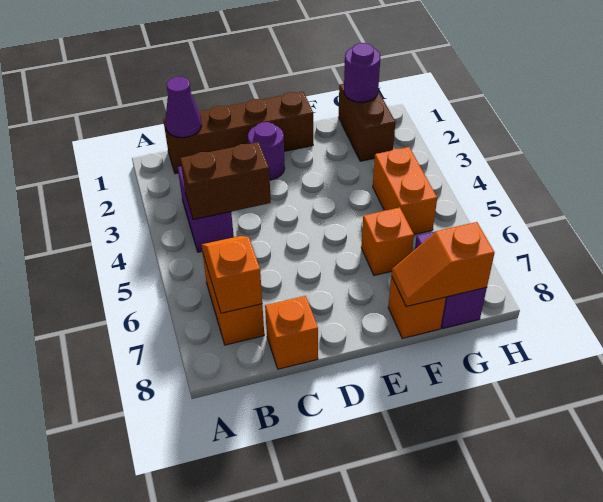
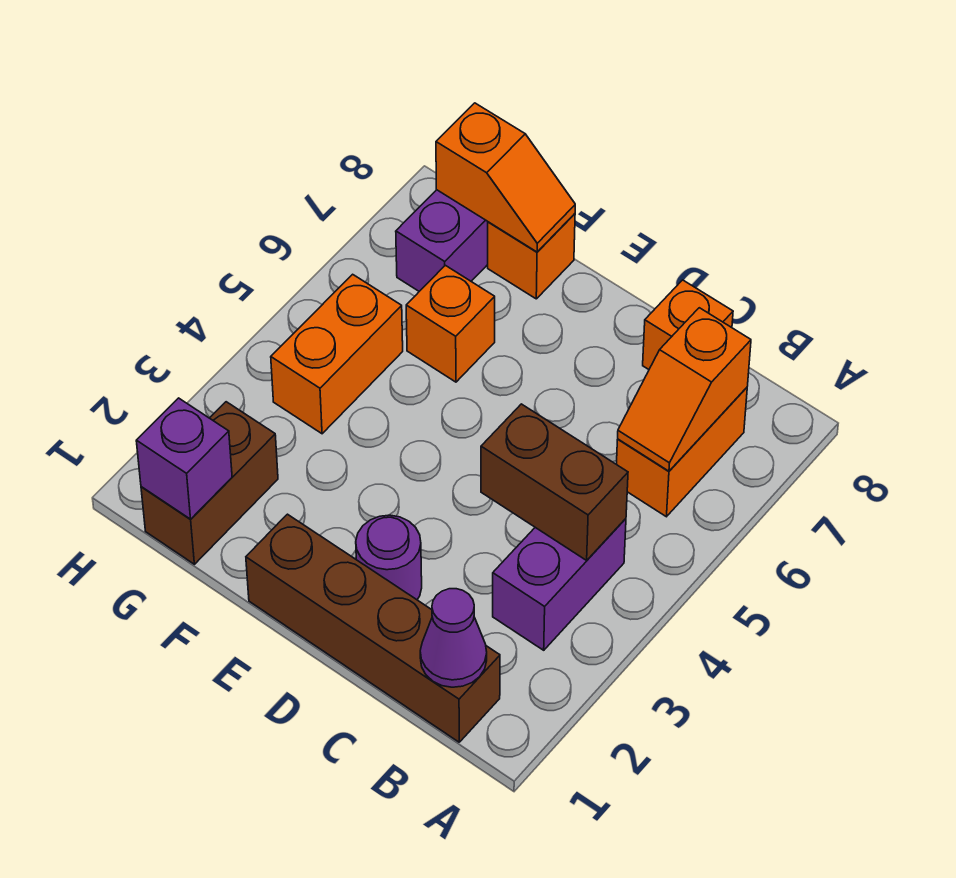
purple 1x1 round brick [344,43,381,102] -> purple 1x1 brick [136,398,232,519]

